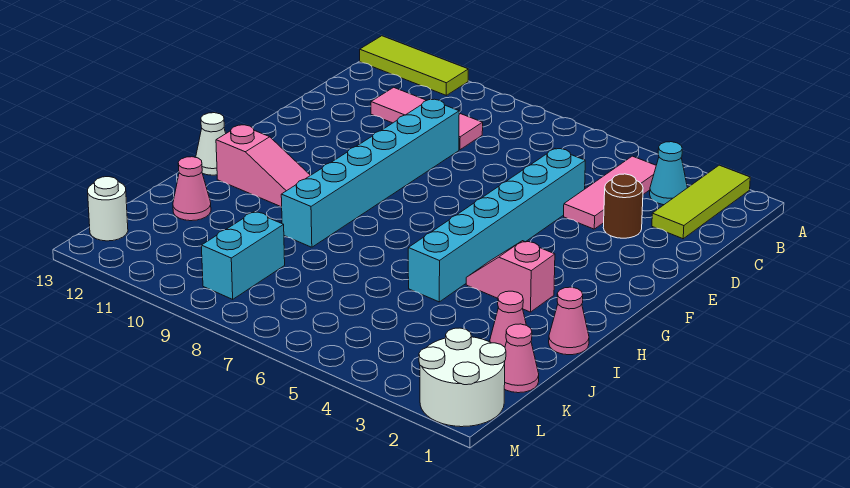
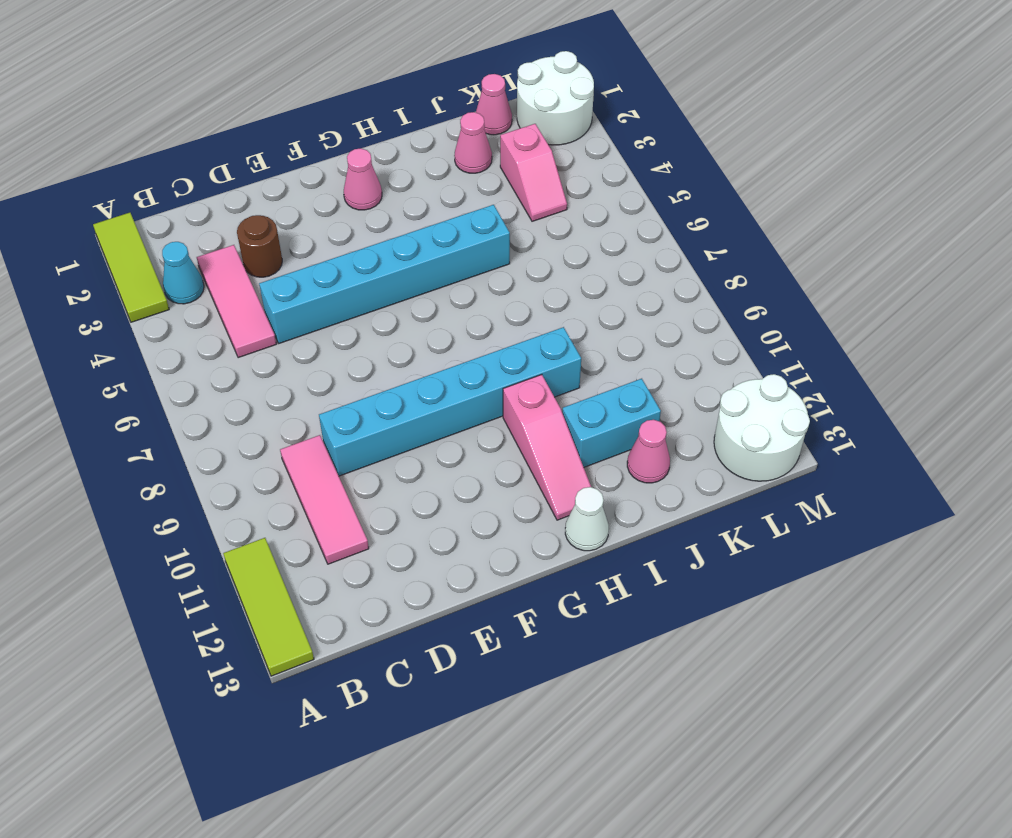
lime 1x3 tile [652,165,750,239] -> lime 1x3 tile turned to [93,213,169,322]
pink 1x3 tile [564,156,656,229] -> pink 1x3 tile turned to [197,245,276,358]
pink 1x2 slope [466,241,555,312] -> pink 1x2 slope moved to [500,124,567,221]
pink 1x3 slope [216,125,310,207] -> pink 1x3 slope turned to [503,375,591,520]
pink 1x1 cone [549,287,589,355] -> pink 1x1 cone moved to [344,148,382,210]
cyan 1x2 brick [201,212,285,299] -> cyan 1x2 brick moved to [562,379,661,467]
white 1x1 round brick [88,177,128,241] -> white 2x2 round brick [714,374,810,481]

